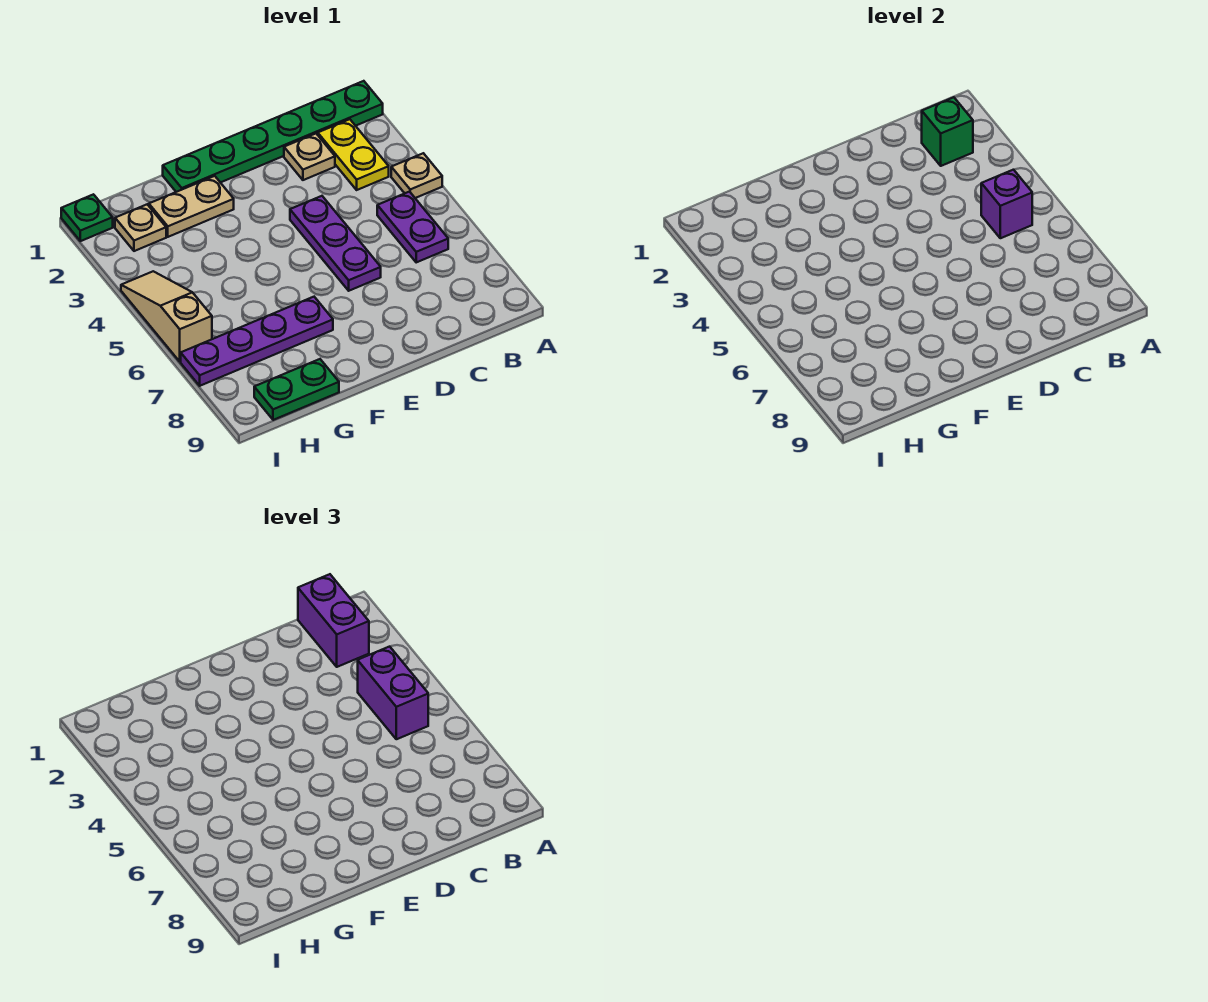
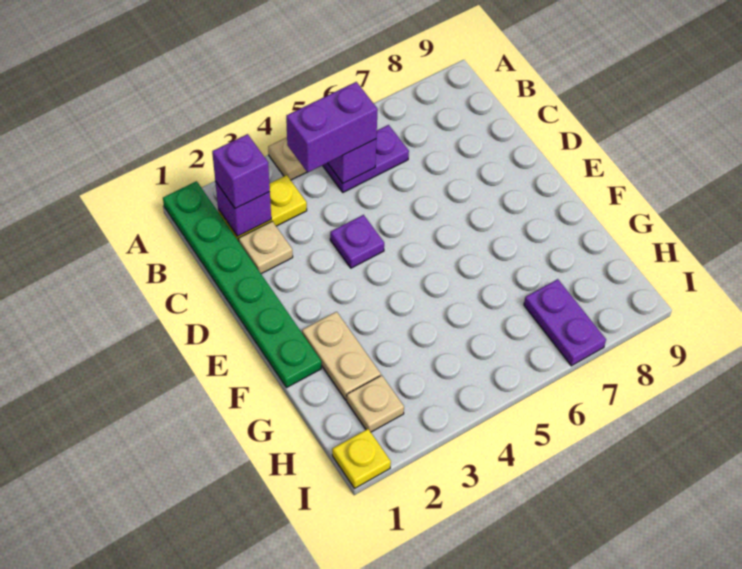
purple 1x2 brick [298,574,369,667] -> purple 1x1 brick [212,134,270,209]
green 1x1 brick [922,97,973,166] -> purple 1x1 brick [215,181,271,236]
purple 1x3 plate [290,196,381,291] -> purple 1x1 plate [330,215,384,268]
purple 1x4 plate [181,297,333,386] -> purple 1x2 plate [524,279,606,366]
green 1x2 plate [254,359,339,420] -> none
green 1x1 plate [61,194,113,241] -> yellow 1x1 plate [332,429,391,488]
tan 1x3 slope [121,271,212,362] -> none

